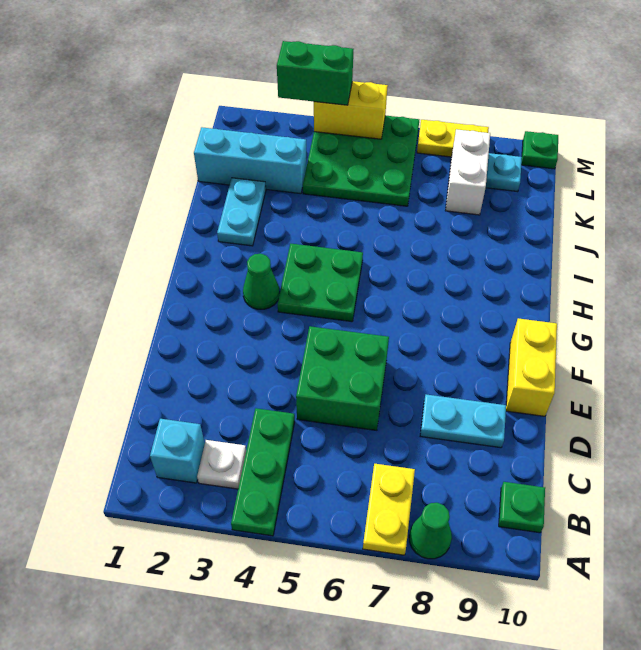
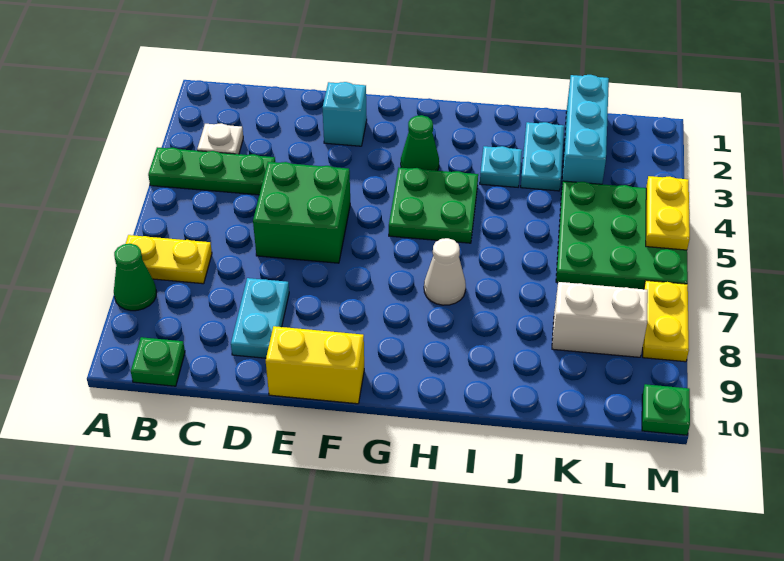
cyan 1x1 brick [150,419,205,483] -> cyan 1x1 brick moved to [322,82,367,146]
none -> white 1x1 cone [424,238,466,305]
cyan 1x2 plate [217,178,266,246] -> cyan 1x2 plate turned to [521,122,564,191]
cyan 1x1 plate [486,153,522,192] -> cyan 1x1 plate moved to [480,146,522,187]
green 1x2 brick [277,41,353,105] -> none
yellow 1x2 brick [314,81,388,139] -> yellow 1x2 plate [646,176,690,250]

